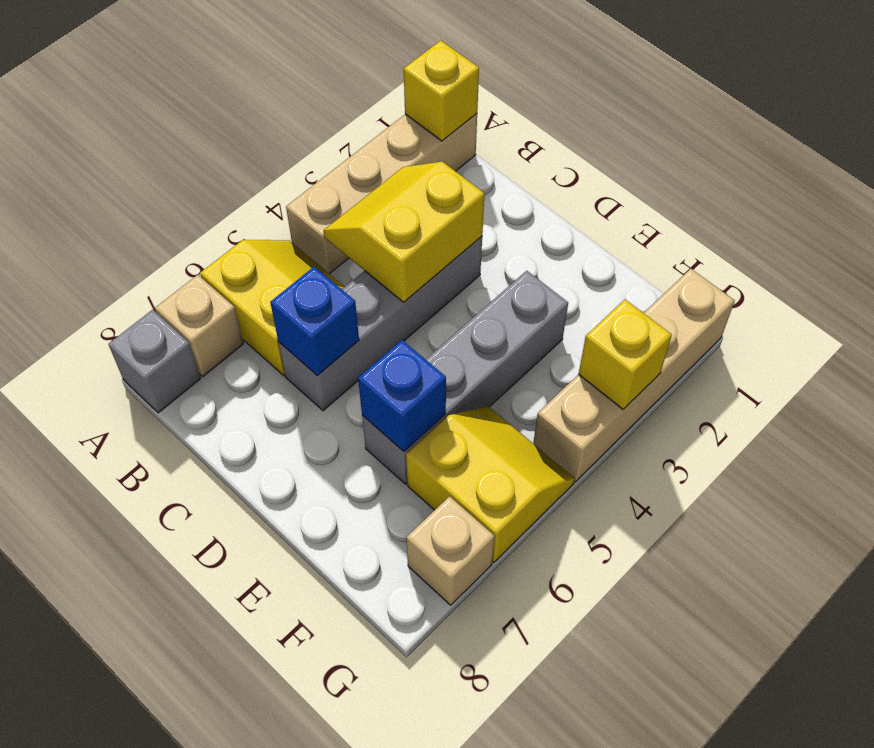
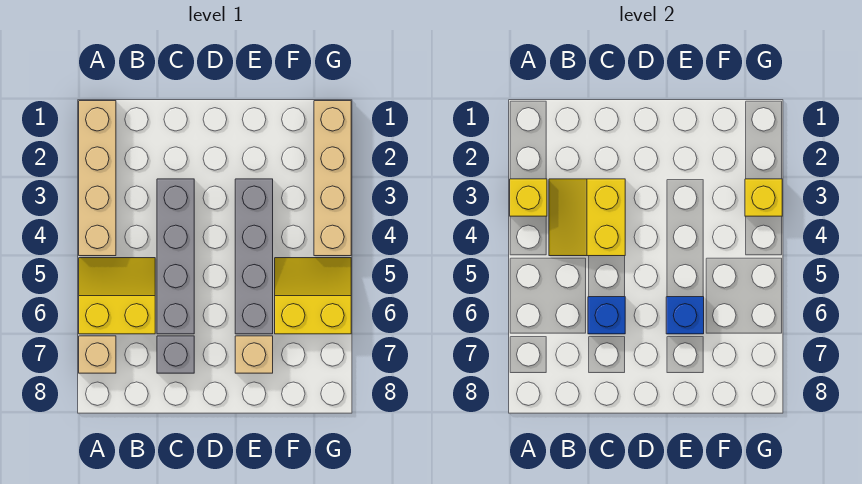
yellow 1x1 brick [404,41,479,141] -> yellow 1x1 brick moved to [510,179,547,216]
grey 1x1 brick [109,310,200,413] -> grey 1x1 brick moved to [157,336,194,373]
tan 1x1 brick [406,496,494,605] -> tan 1x1 brick moved to [235,336,273,373]

